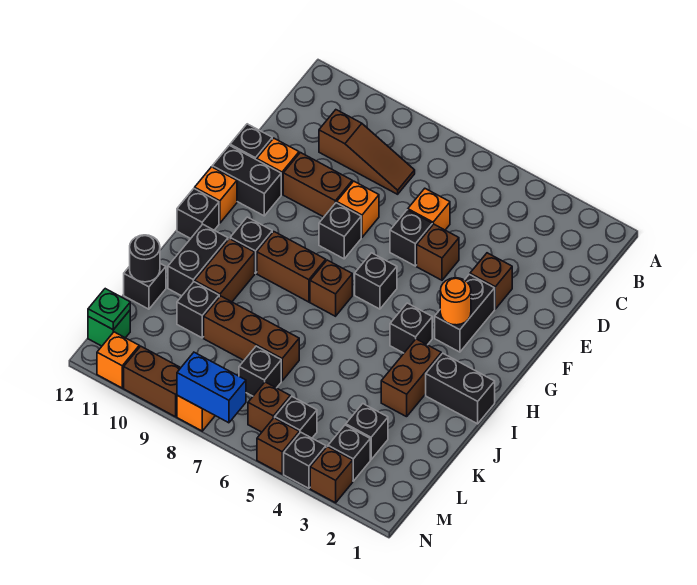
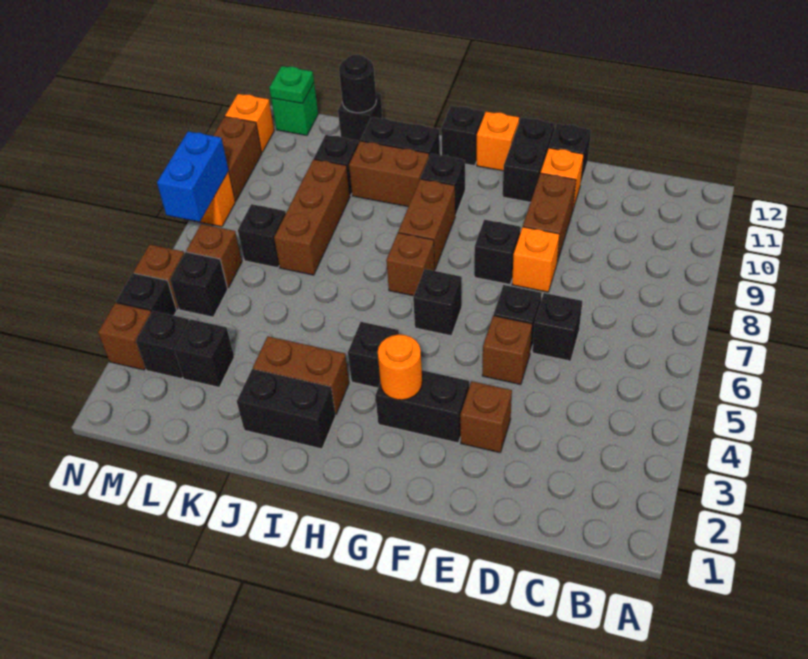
brown 1x3 slope [319,110,415,194] -> none
orange 1x1 brick [408,189,450,230] -> black 1x1 brick [533,293,582,361]
black 1x2 brick [426,353,495,424] -> black 1x2 brick turned to [237,369,336,449]

